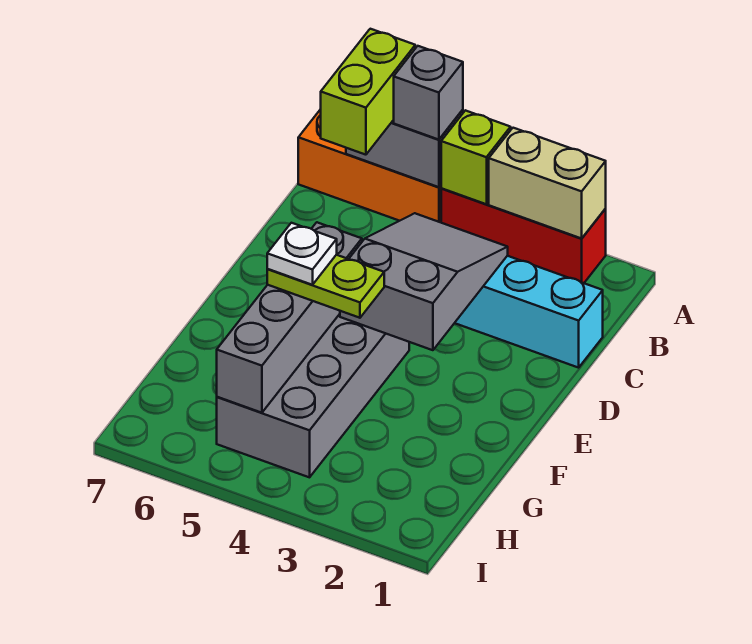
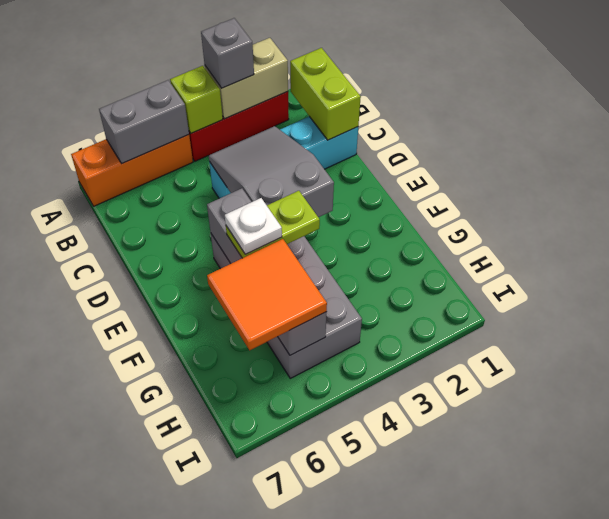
grey 1x1 brick [394,46,463,140] -> grey 1x1 brick moved to [201,18,254,88]
lime 1x2 brick [321,29,415,155] -> lime 1x2 brick moved to [290,48,361,140]
none -> orange 2x2 tile [207,239,327,350]

